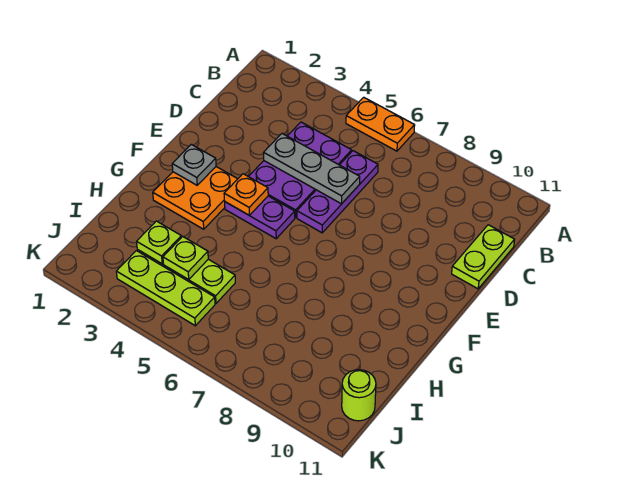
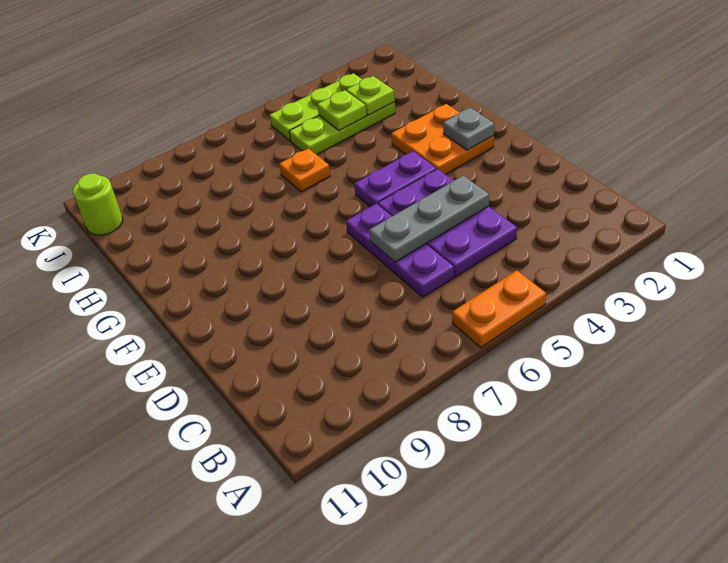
lime 1x2 plate [452,225,515,289] -> none
orange 1x1 plate [224,174,268,216] -> orange 1x1 plate moved to [279,148,330,192]

